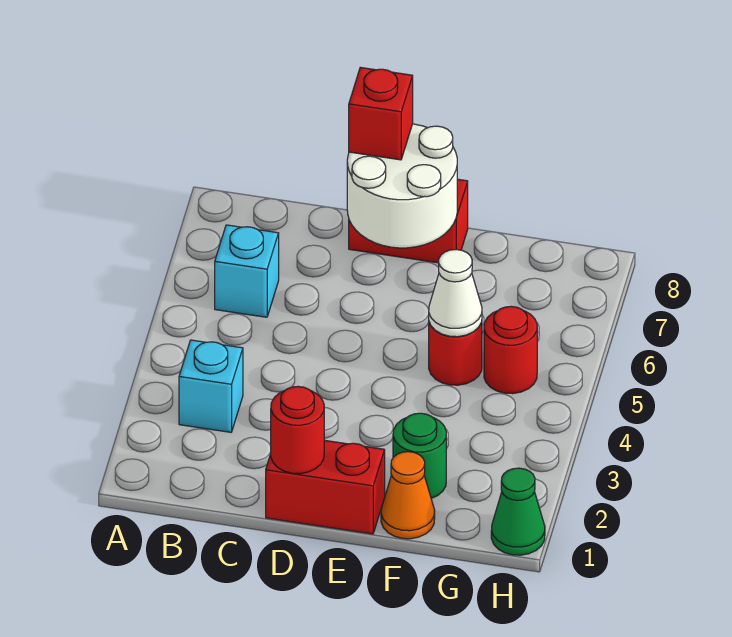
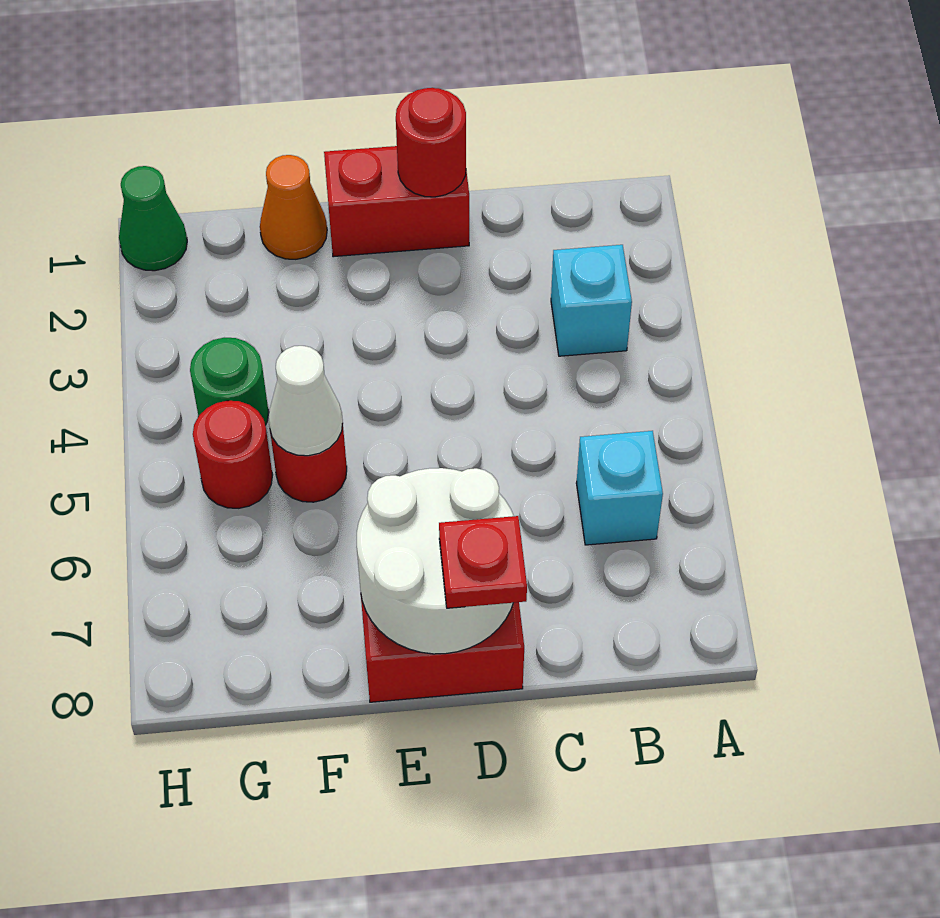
red 1x1 brick [349,67,413,160] -> red 1x1 plate [439,516,527,608]
green 1x1 round brick [393,413,446,498] -> green 1x1 round brick moved to [190,338,269,425]

